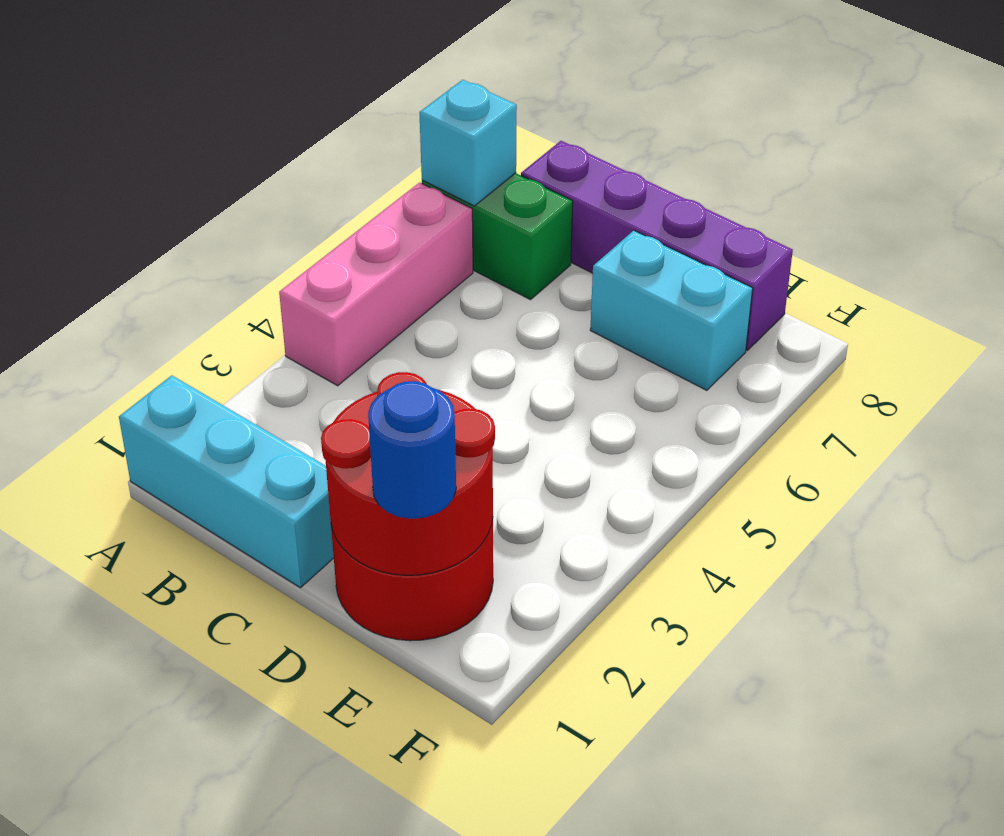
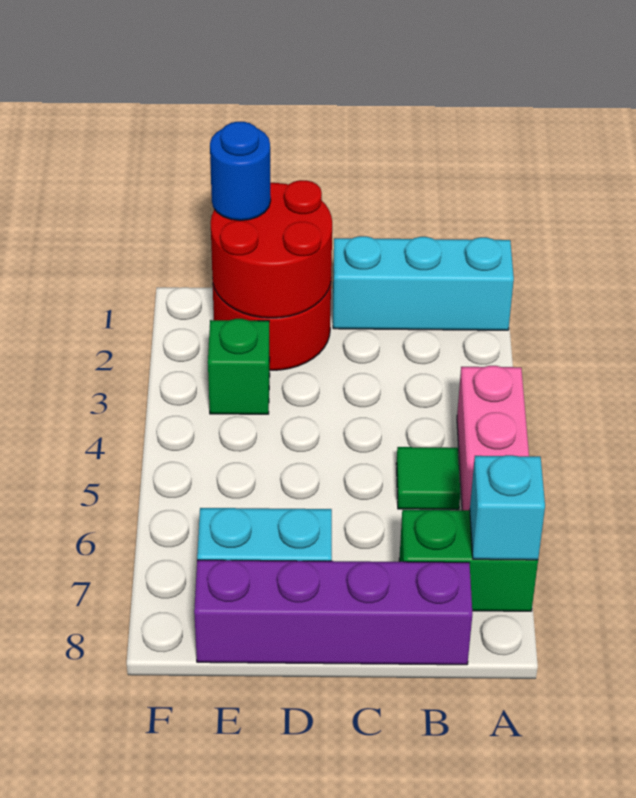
none -> green 1x1 tile [396,447,460,510]
none -> green 1x1 brick [208,319,270,414]

